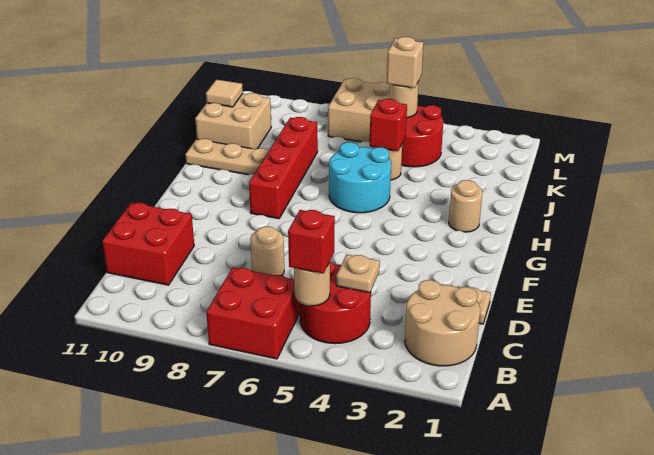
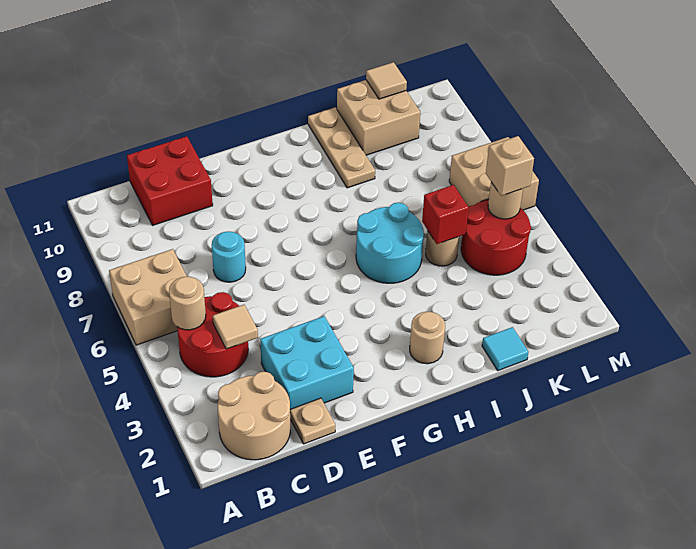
red 2x2 brick [206,267,300,359] -> tan 2x2 brick [109,249,187,345]
red 1x1 brick [288,210,335,274] -> none
tan 1x1 plate [336,254,380,293] -> tan 1x1 tile [213,305,258,349]
none -> cyan 2x2 brick [260,316,354,409]
tan 1x1 round brick [250,226,284,275] -> cyan 1x1 round brick [212,232,246,282]
red 1x4 brick [249,117,318,219] -> none
none -> cyan 1x1 tile [482,327,528,371]

